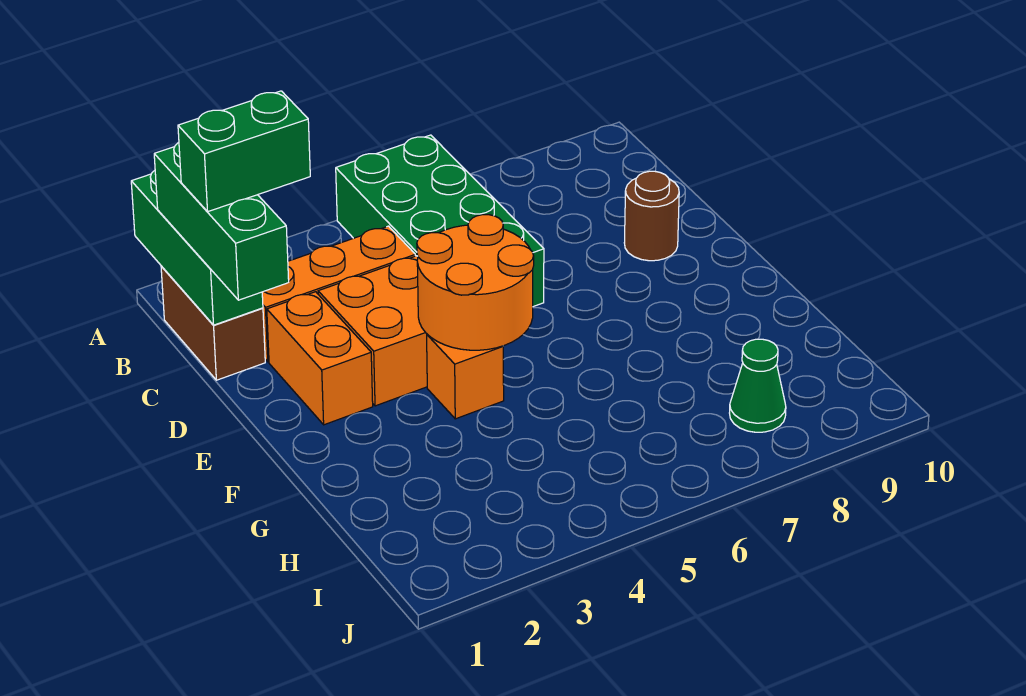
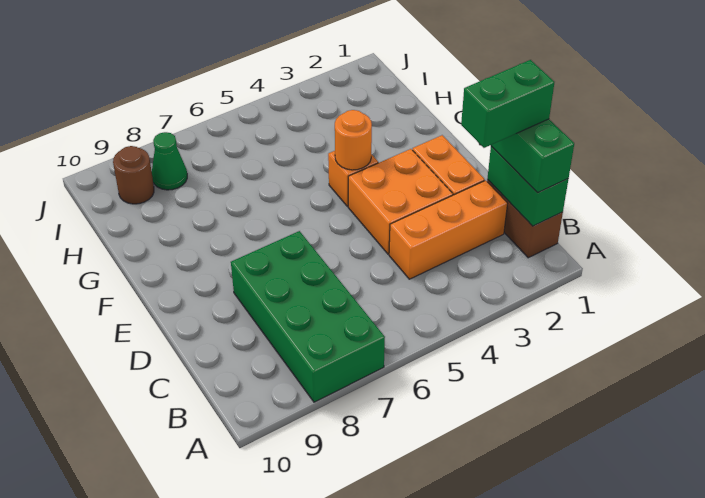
green 1x3 brick [131,171,263,325] -> green 1x2 brick [487,146,568,226]
green 2x4 brick [336,135,544,307] -> green 2x4 brick moved to [231,231,385,402]
brown 1x1 round brick [624,171,679,261] -> brown 1x1 round brick moved to [113,146,154,204]
orange 2x2 round brick [417,215,534,350] -> orange 1x1 round brick [335,110,372,170]

